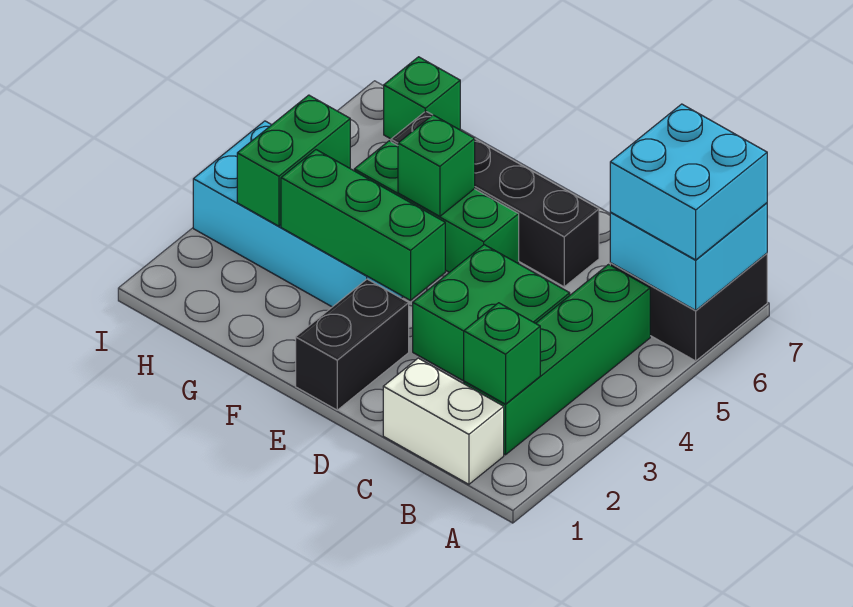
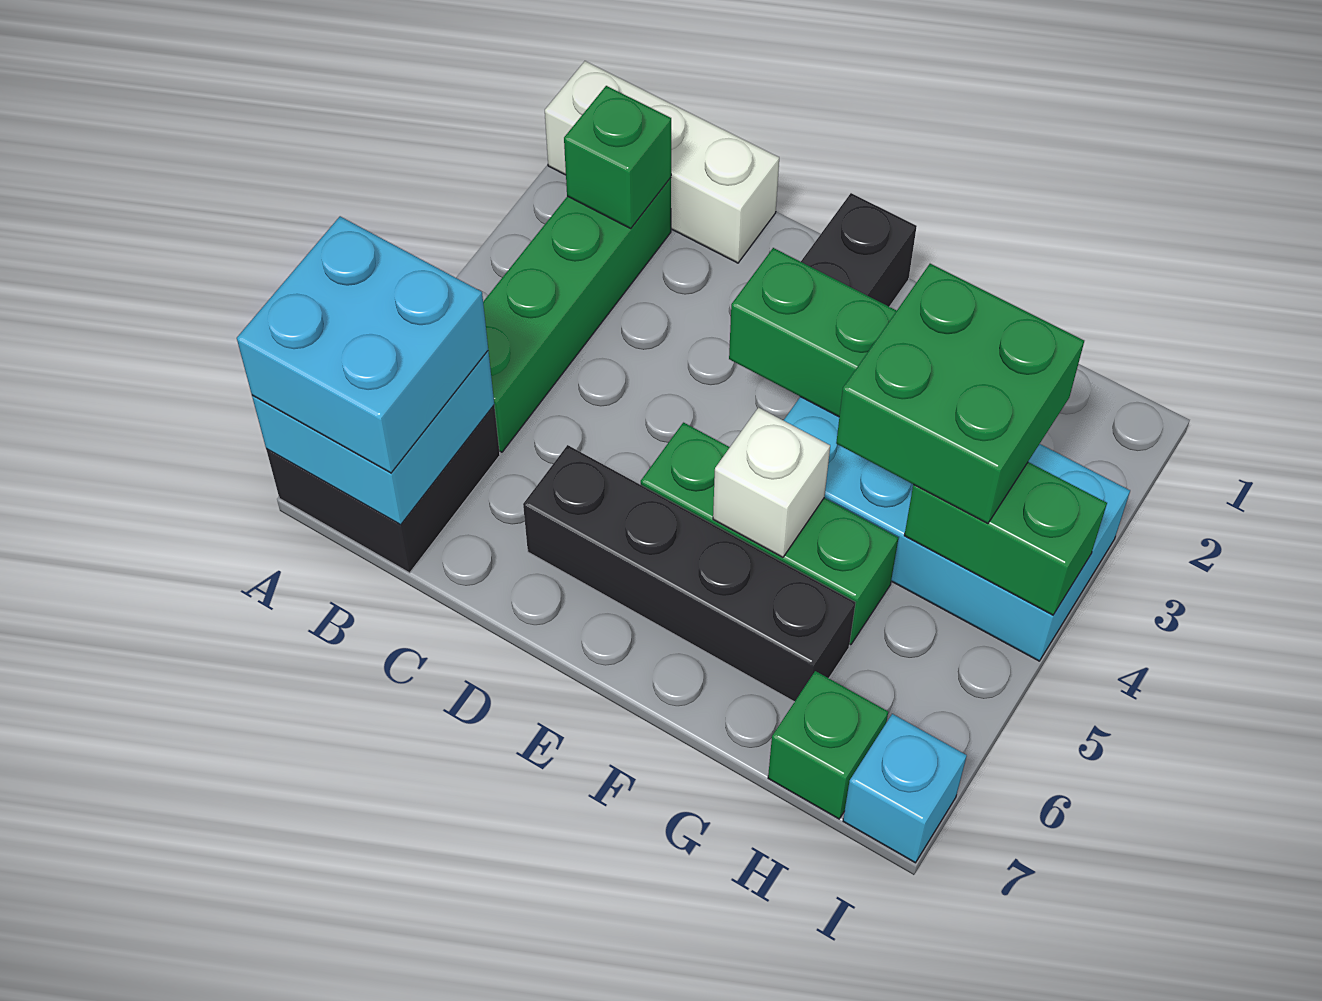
white 1x2 brick [383,358,504,484] -> white 1x3 brick [545,61,779,263]
green 2x2 brick [413,245,570,381] -> green 2x2 brick moved to [836,264,1084,524]
green 1x1 brick [398,115,475,216] -> white 1x1 brick [713,408,830,557]
green 1x2 brick [237,95,350,226] -> green 1x2 brick turned to [904,462,1107,615]
none -> cyan 1x1 brick [843,714,967,863]

